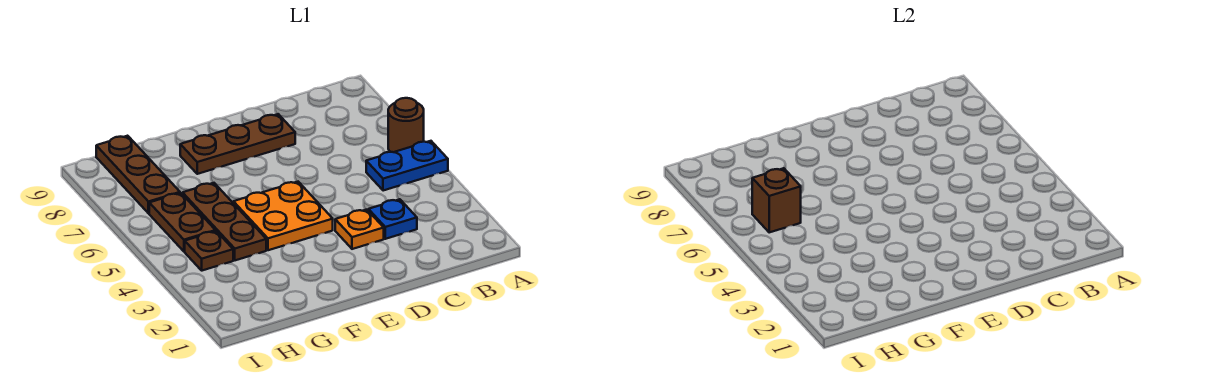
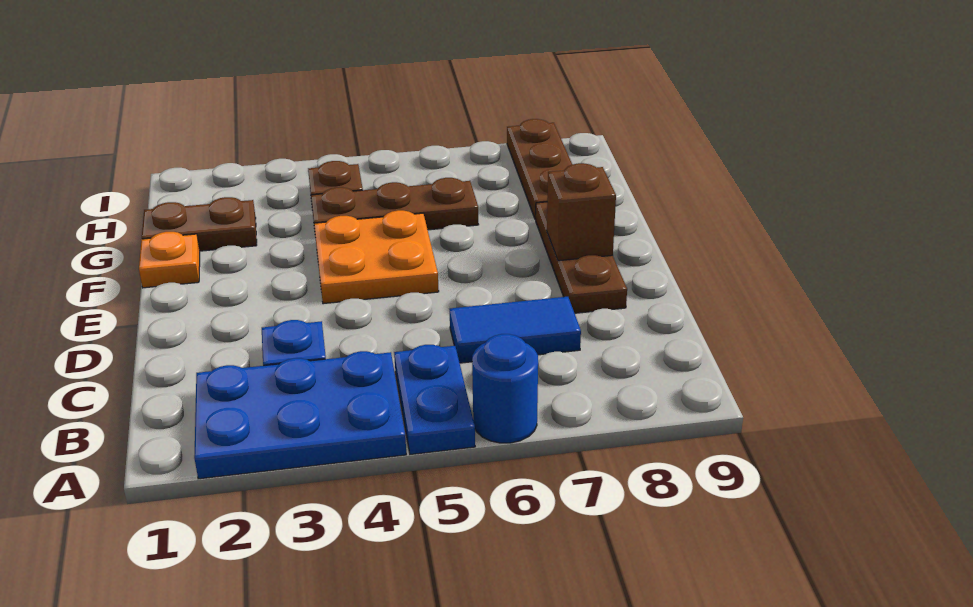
none -> blue 2x3 plate [194,351,406,479]
brown 1x1 round brick [388,98,424,152] -> blue 1x1 round brick [472,334,538,443]
none -> blue 1x2 tile [450,297,581,363]
orange 1x1 plate [335,210,384,249] -> orange 1x1 plate moved to [139,232,200,288]
brown 1x2 plate [149,193,216,252] -> brown 1x2 plate moved to [142,197,257,251]
brown 1x1 brick [752,168,801,232] -> brown 1x1 brick moved to [547,163,616,261]
brown 1x3 plate [96,136,180,213] -> brown 1x3 plate turned to [507,119,572,220]

